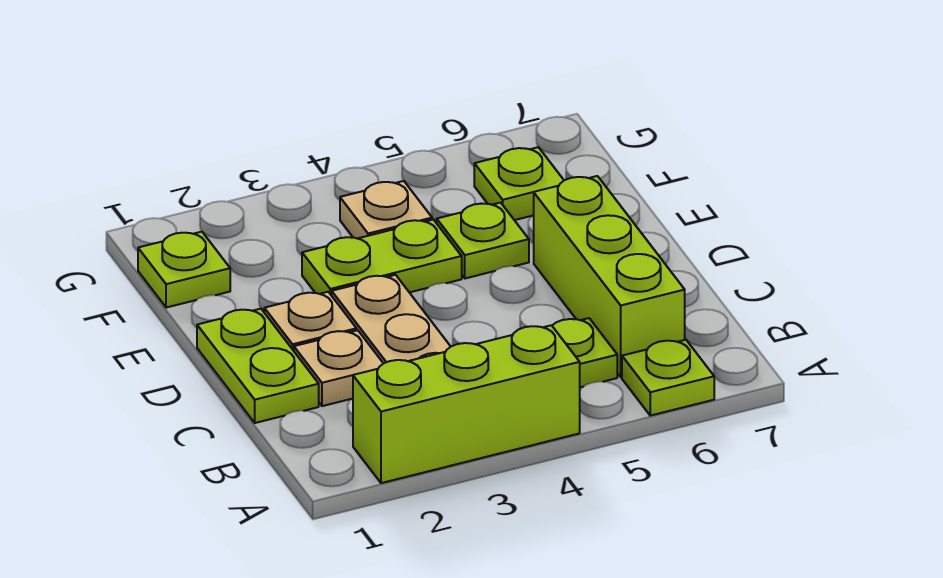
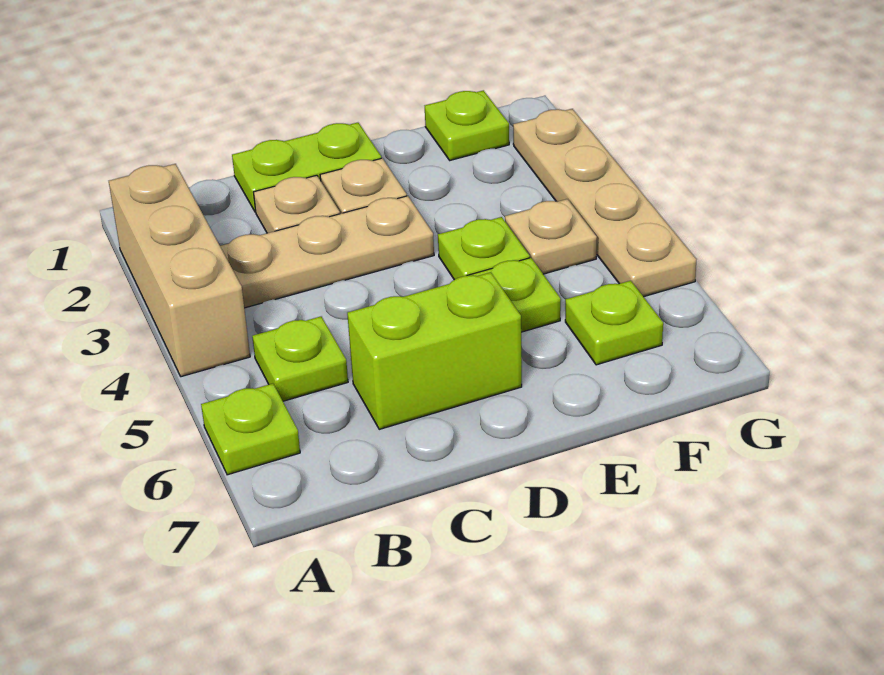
lime 1x3 brick [353,325,580,483] -> tan 1x3 brick [109,164,250,377]
lime 1x3 brick [534,176,685,377] -> lime 1x2 brick [347,272,522,429]
lime 1x2 plate [302,219,462,296] -> lime 1x1 plate [438,217,530,280]
none -> tan 1x4 plate [513,109,697,297]

